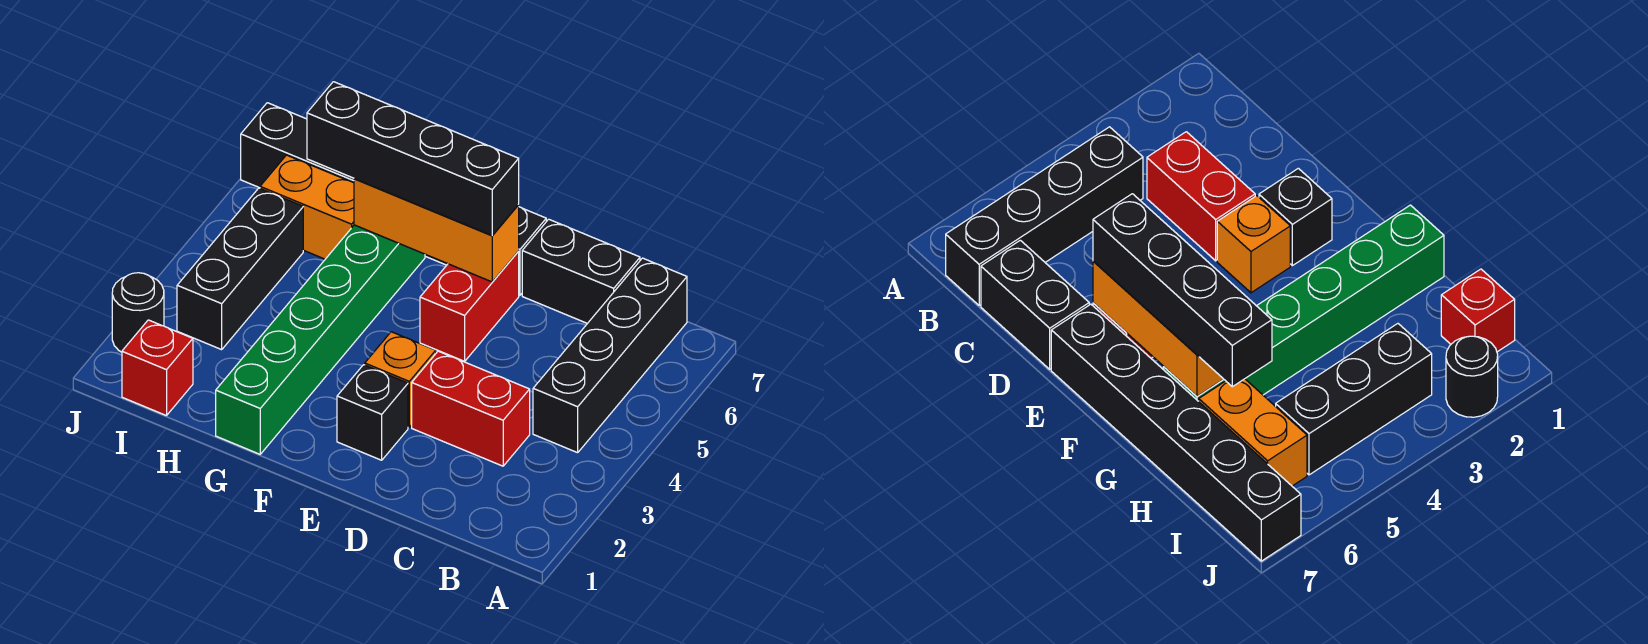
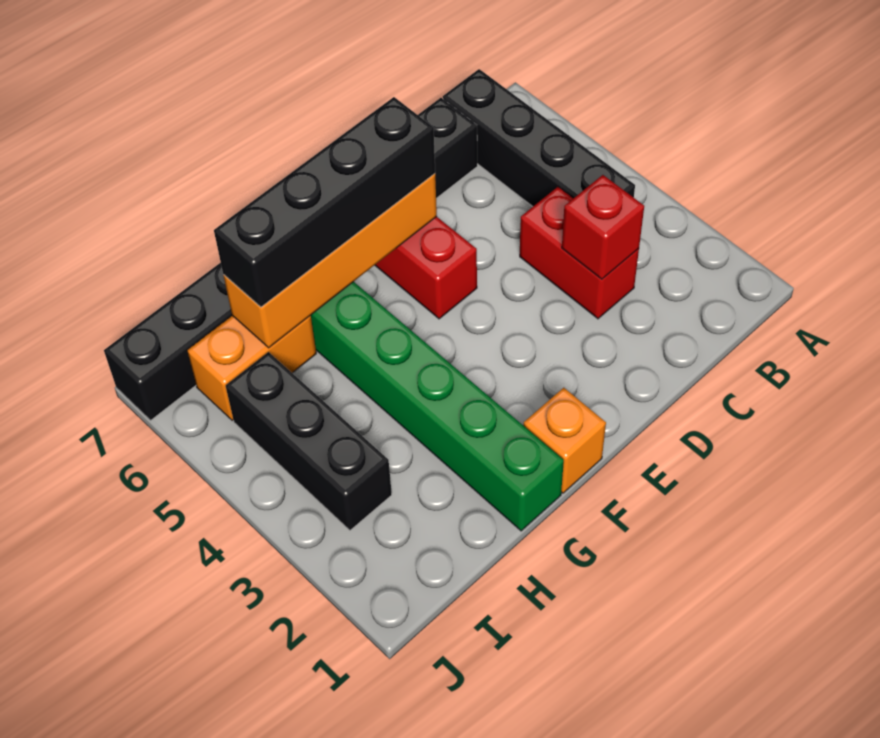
red 1x2 brick [412,351,530,466] -> red 1x2 brick turned to [520,187,639,319]
black 1x1 brick [337,365,408,460] -> none
orange 1x1 brick [365,332,436,427] -> orange 1x1 brick moved to [523,388,606,493]
orange 1x3 brick [354,179,519,282] -> orange 1x4 brick [223,174,437,348]
red 1x1 brick [122,320,193,416] -> red 1x1 brick moved to [562,175,644,279]
black 1x1 round brick [112,273,164,352] -> none

